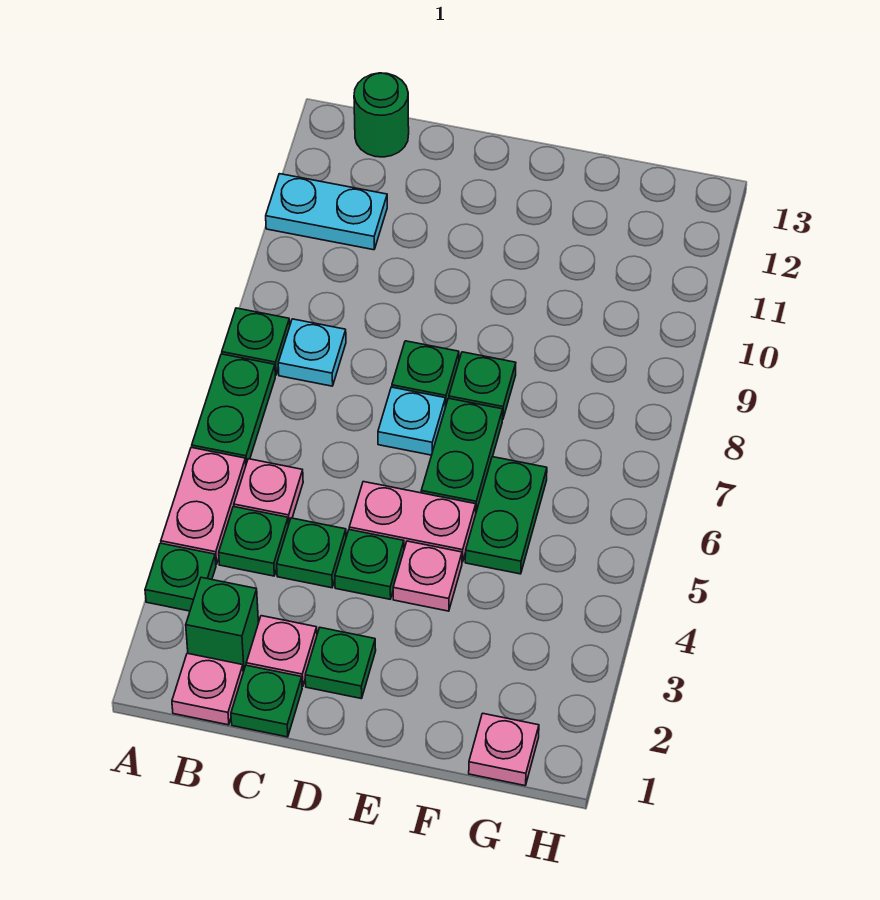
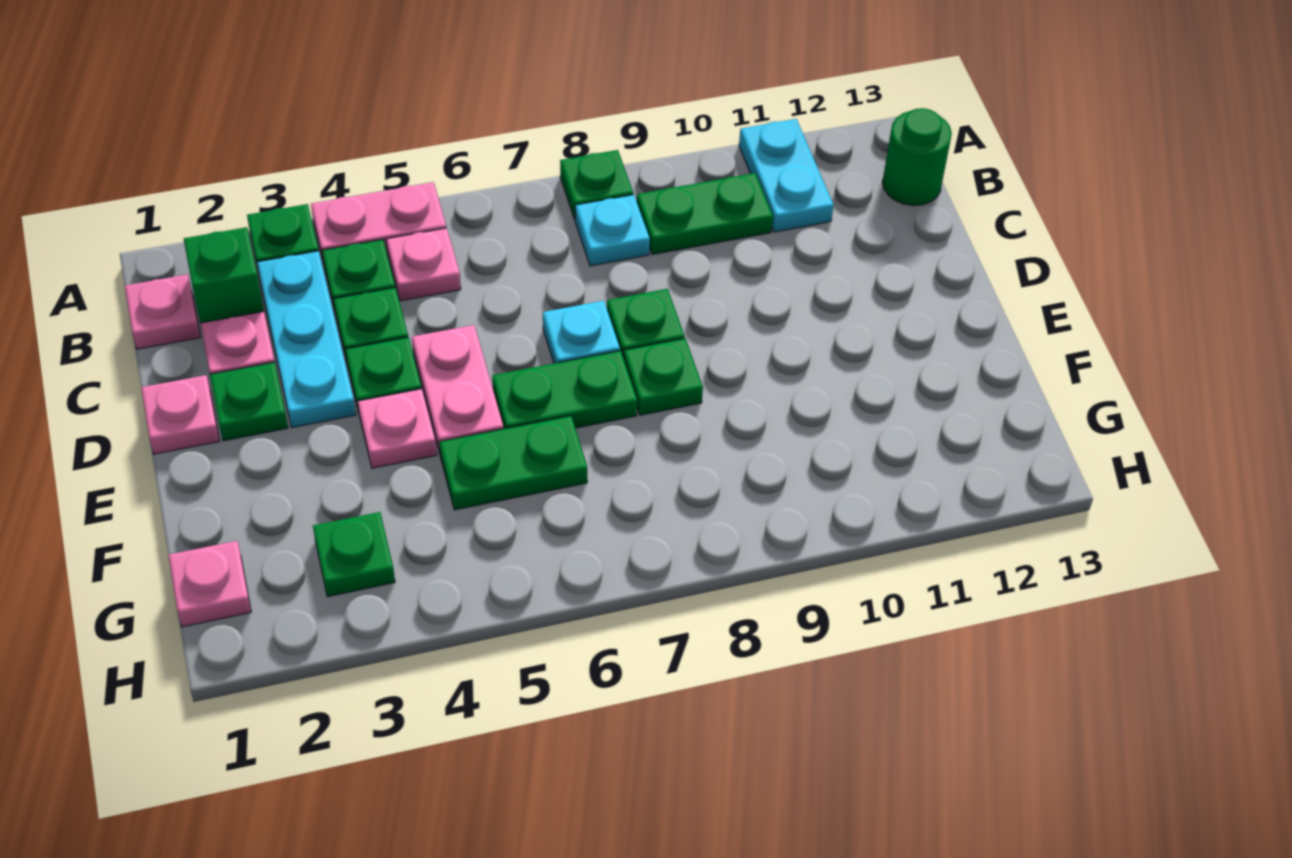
green 1x2 plate [192,354,275,463] -> green 1x2 plate moved to [637,173,773,255]
none -> cyan 1x3 plate [257,251,356,427]
green 1x1 plate [231,665,302,737] -> green 1x1 plate moved to [313,512,395,597]
none -> pink 1x1 plate [141,375,219,454]

